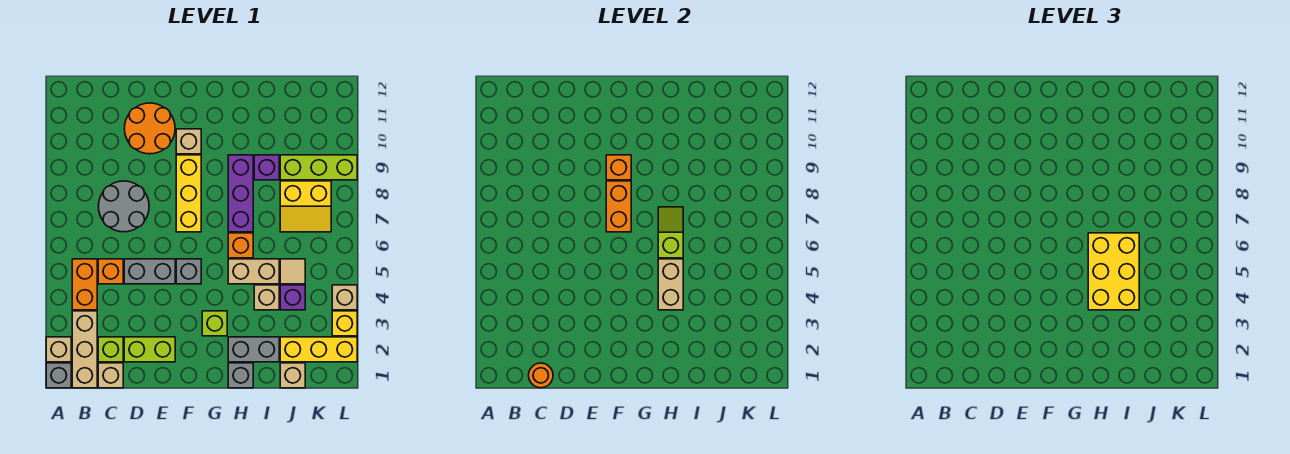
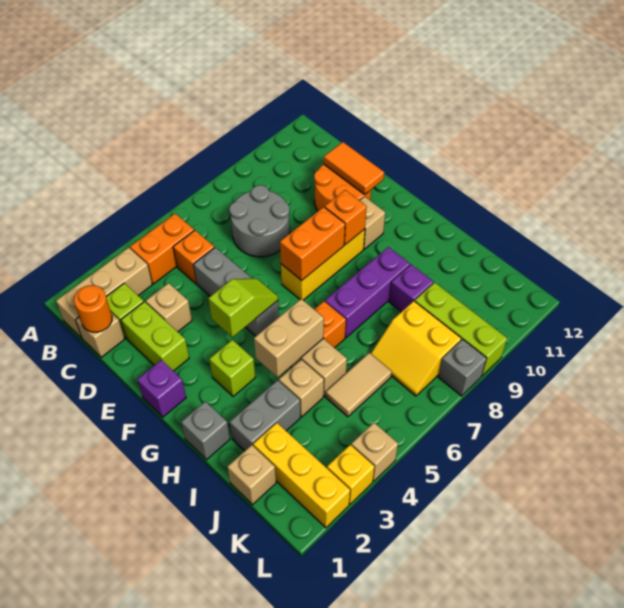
grey 1x1 brick [46,363,71,388] -> grey 1x1 brick moved to [438,339,487,396]
tan 1x1 brick [46,337,71,362] -> tan 1x1 brick moved to [146,283,192,332]
none -> orange 1x2 tile [324,142,384,195]
grey 1x2 brick [228,337,279,362] -> grey 1x2 brick turned to [230,380,300,451]
yellow 2x3 brick [1088,233,1139,310] -> none
lime 1x2 slope [658,207,683,258] -> lime 1x2 slope moved to [208,279,278,337]
purple 1x1 brick [280,285,305,310] -> purple 1x1 brick moved to [137,360,186,417]
tan 1x1 tile [280,259,305,284] -> tan 1x2 tile [326,353,392,417]

